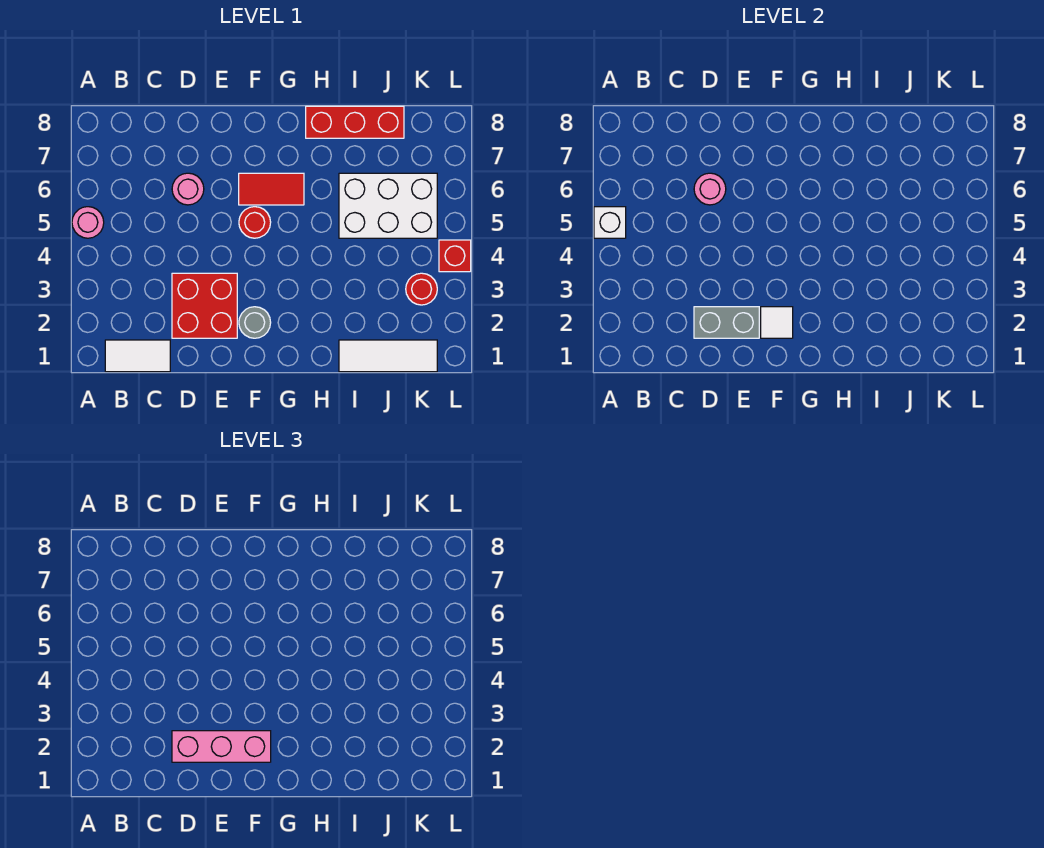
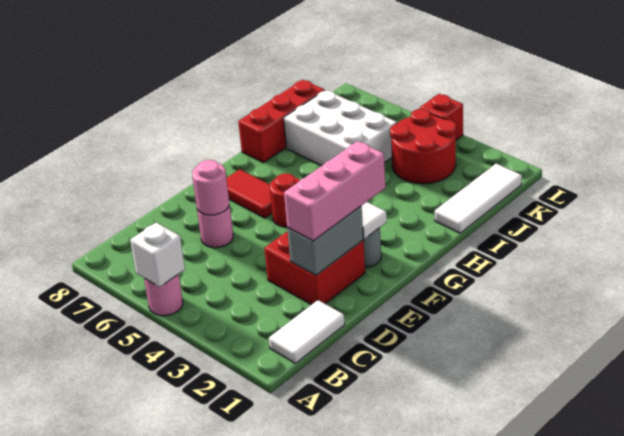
red 1x2 tile [239,173,304,205] -> red 1x2 tile turned to [226,169,272,218]
white 2x3 brick [339,173,437,238] -> white 2x3 brick turned to [284,90,397,166]
red 1x1 round brick [406,273,437,305] -> red 2x2 round brick [390,109,456,184]

